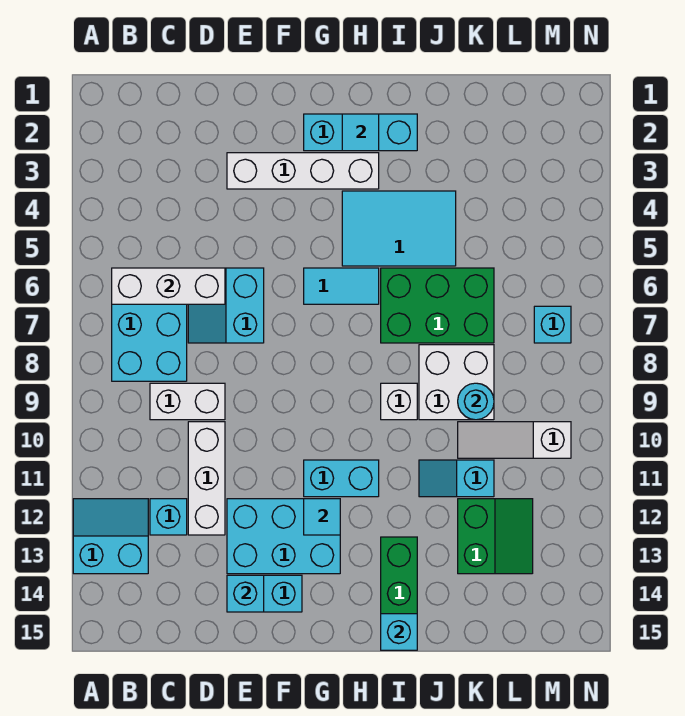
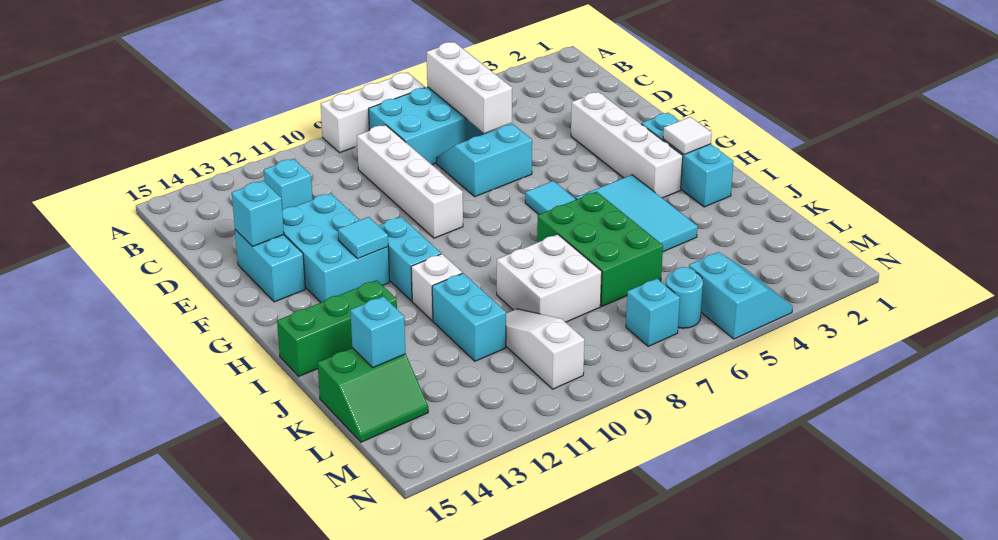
cyan 2x2 slope [73,499,148,574] -> cyan 2x2 slope moved to [689,252,793,339]
white 1x2 brick [150,383,225,420] -> white 1x4 brick [357,125,463,238]
white 1x3 brick [188,422,225,535] -> white 1x3 brick moved to [321,72,425,153]
cyan 1x1 tile [342,114,379,151] -> white 1x1 tile [663,117,712,154]
white 1x1 brick [381,383,417,420] -> white 1x1 brick moved to [411,254,462,321]
cyan 1x1 brick [381,614,417,650] -> cyan 1x1 brick moved to [350,296,405,367]
cyan 1x2 slope [419,460,494,497] -> cyan 1x2 brick [432,273,506,361]
cyan 1x1 round brick [458,383,494,420] -> cyan 1x1 round brick moved to [666,267,703,328]
green 2x2 slope [458,499,533,574] -> green 2x2 slope moved to [318,348,428,442]

